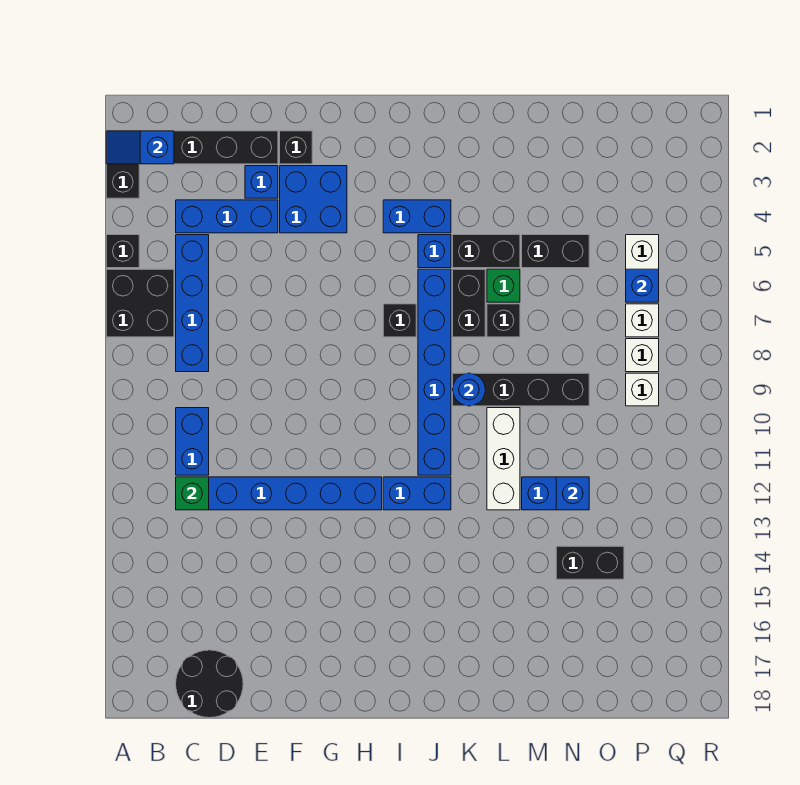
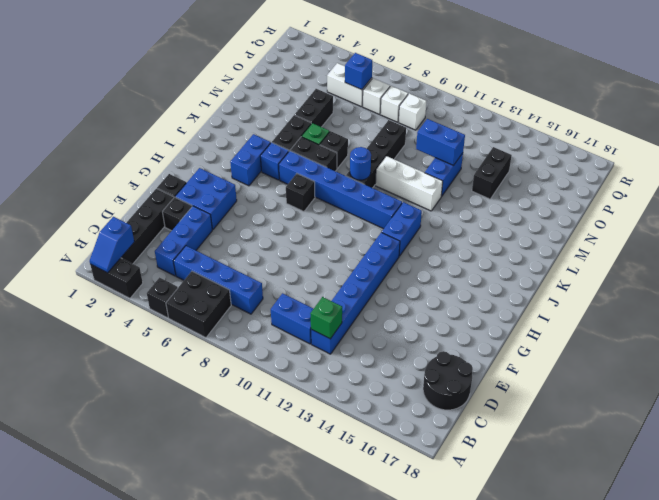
blue 1x1 brick [245,166,278,198] -> black 1x1 brick [162,197,192,231]
blue 1x1 brick [556,477,589,510] -> blue 1x2 brick [416,119,465,166]

